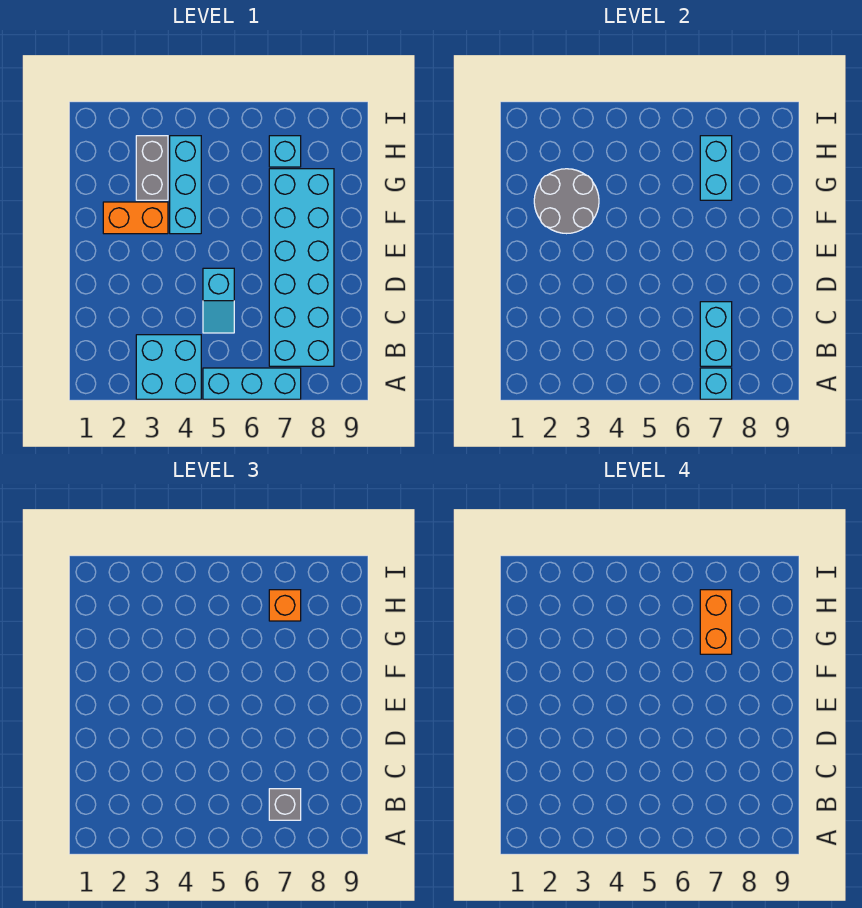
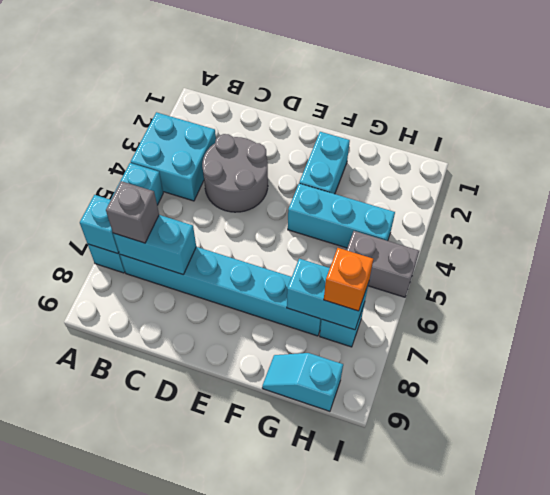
cyan 2x6 brick [269,169,334,366] -> cyan 1x6 brick [120,247,322,336]
cyan 1x2 slope [203,268,234,333] -> cyan 1x2 slope moved to [262,353,343,411]
orange 1x2 brick [103,202,168,234] -> cyan 1x2 brick [299,132,350,194]
grey 2x2 round brick [534,169,599,234] -> grey 2x2 round brick moved to [202,134,268,212]
grey 1x2 brick [136,136,168,200] -> grey 1x2 brick moved to [347,231,419,297]
orange 1x2 brick [700,590,732,654] -> none

